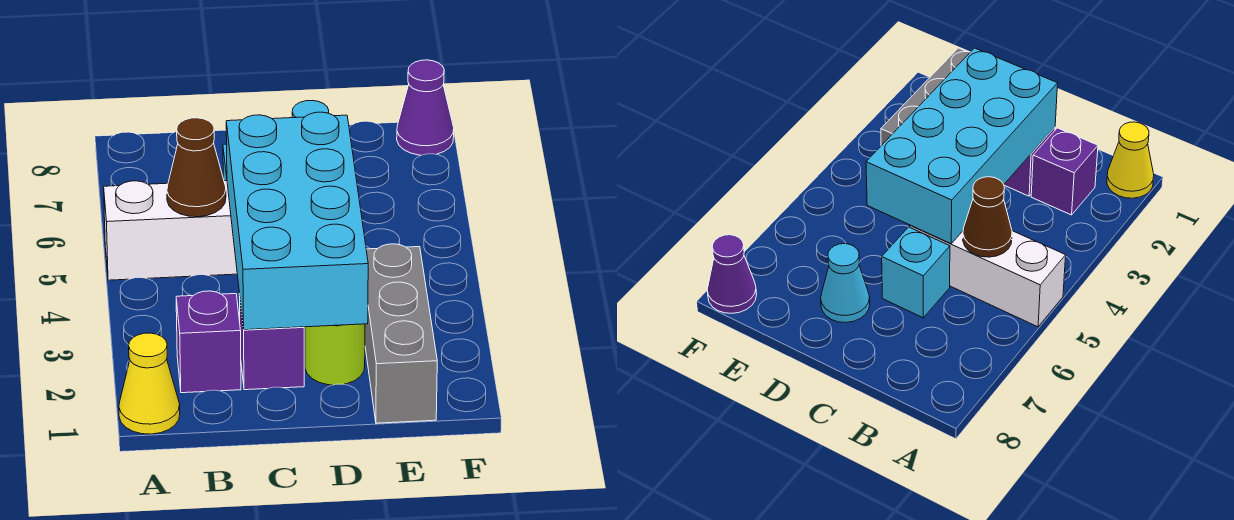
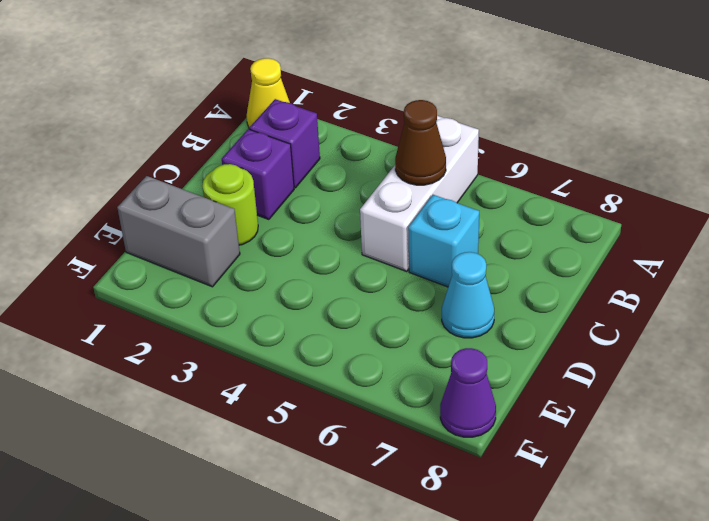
cyan 2x4 brick [226,112,368,330] -> none
grey 1x3 brick [365,244,437,423] -> grey 1x2 brick [117,176,240,287]

